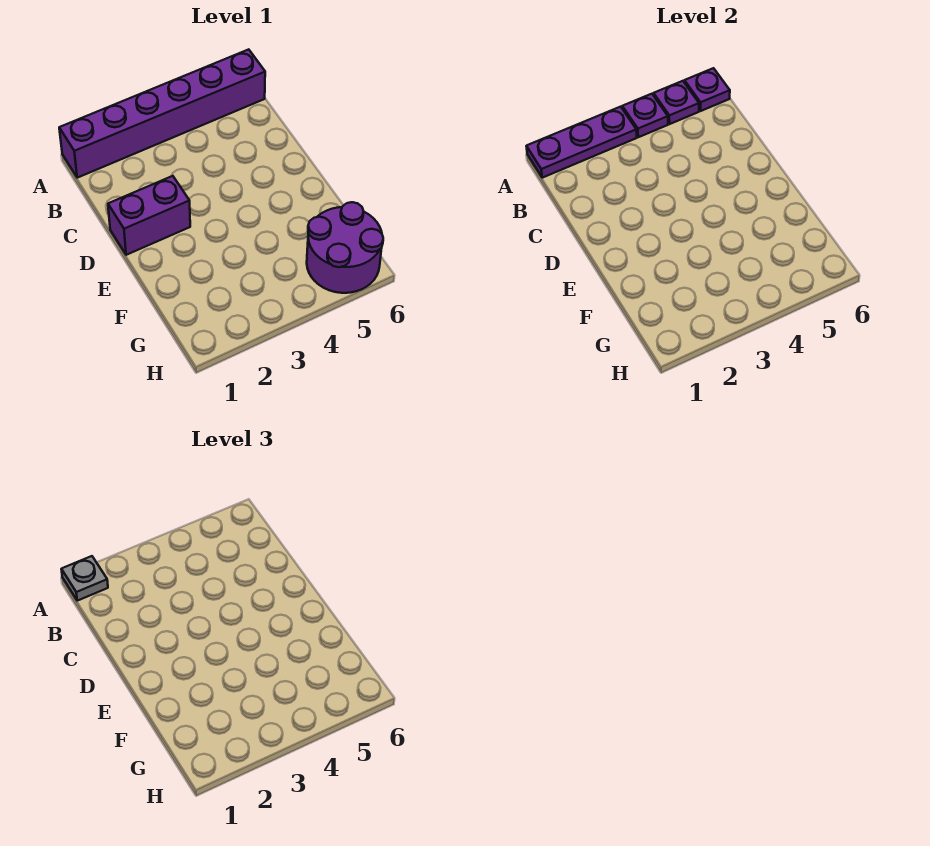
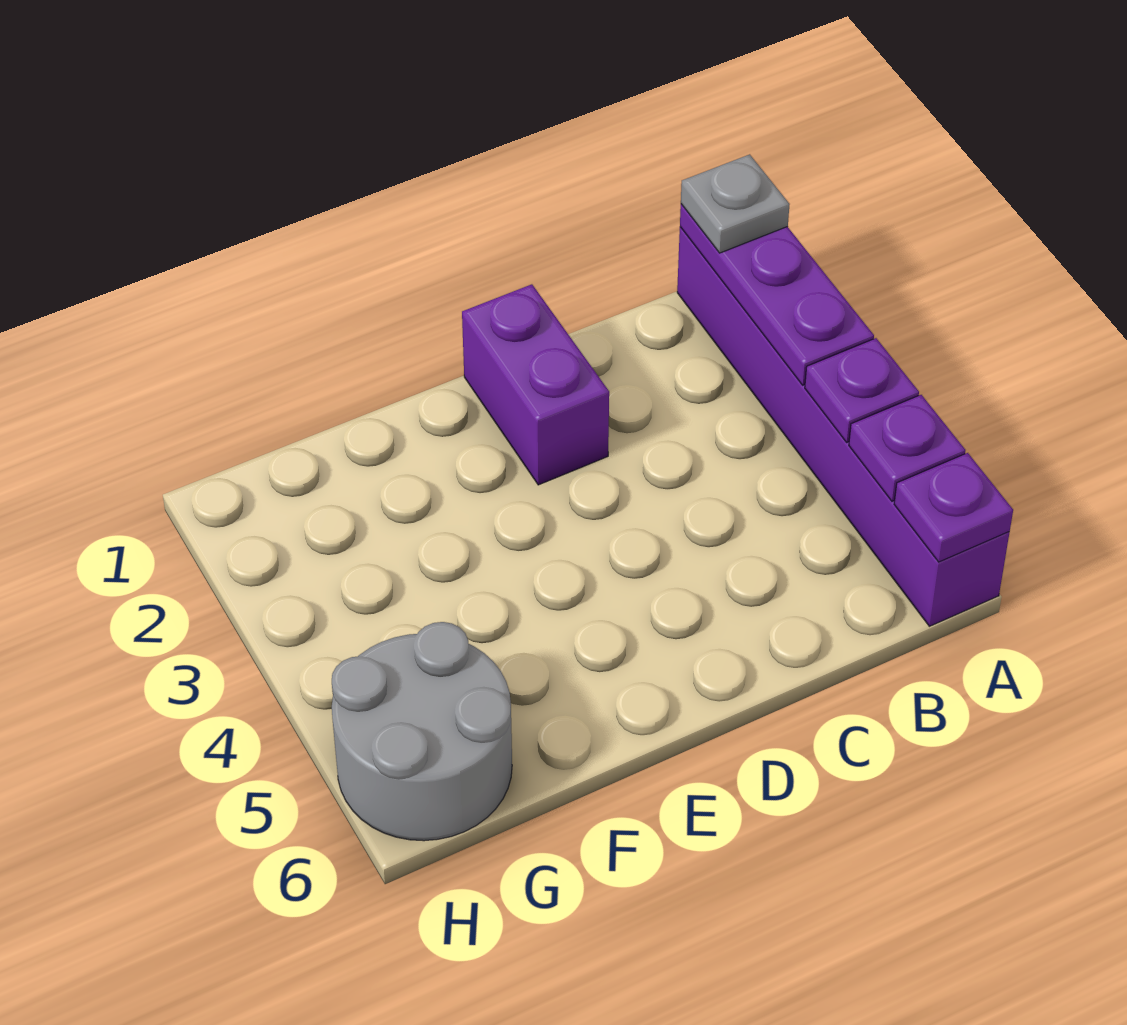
purple 2x2 round brick [307,202,383,293] -> grey 2x2 round brick [332,622,512,841]

